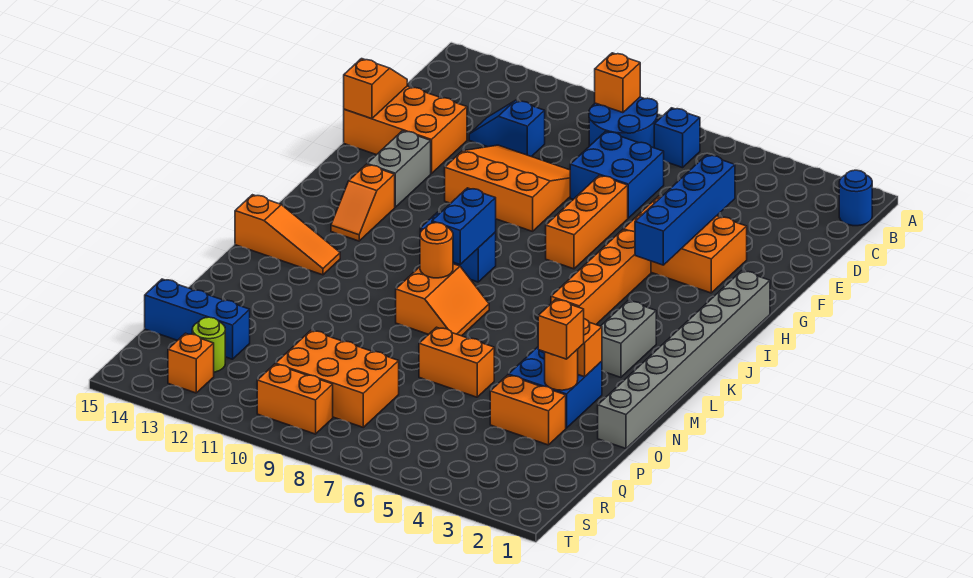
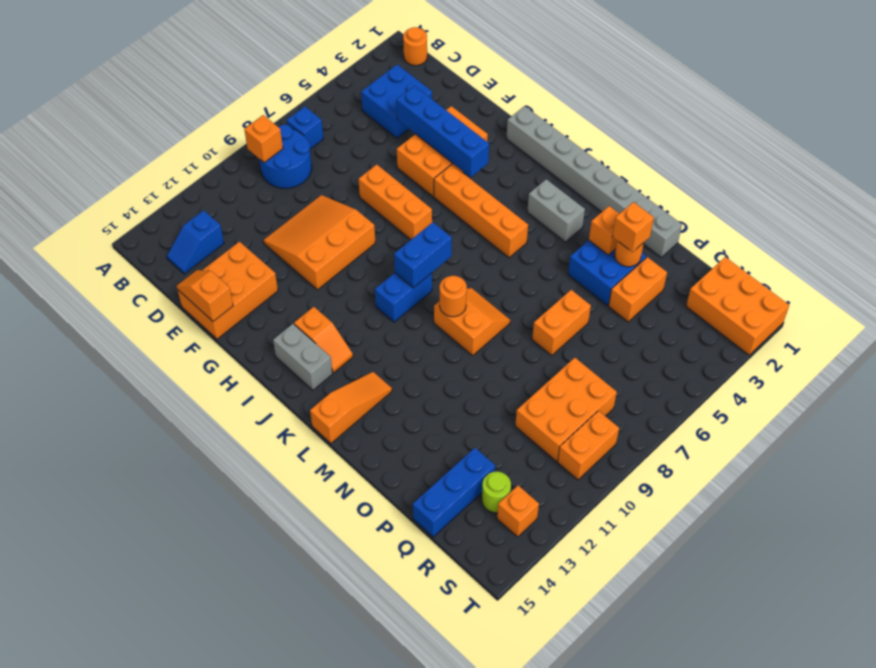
blue 1x1 round brick [839,170,872,226] -> orange 1x1 round brick [403,27,427,65]
blue 2x2 brick [570,131,664,218] -> blue 2x2 brick moved to [361,65,432,138]
blue 1x2 slope [469,100,545,157] -> blue 1x2 slope moved to [167,210,224,274]
grey 1x2 brick [367,131,431,207] -> grey 1x2 brick moved to [273,324,333,390]
blue 1x2 brick [432,188,496,264] -> blue 1x2 brick turned to [394,222,452,288]
none -> orange 2x3 brick [686,257,789,355]

